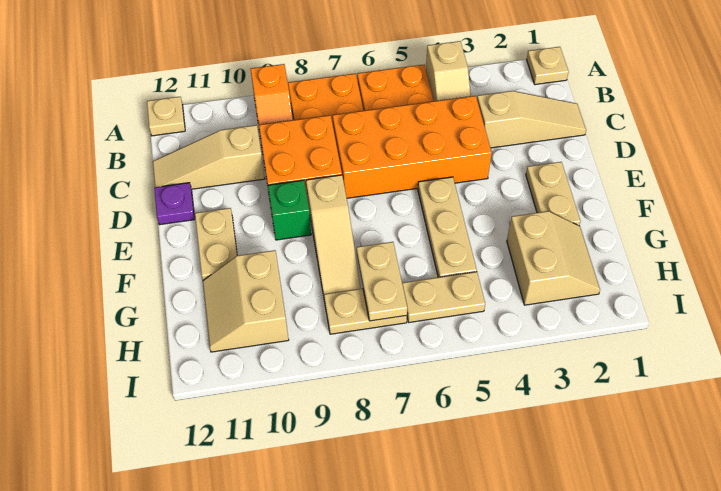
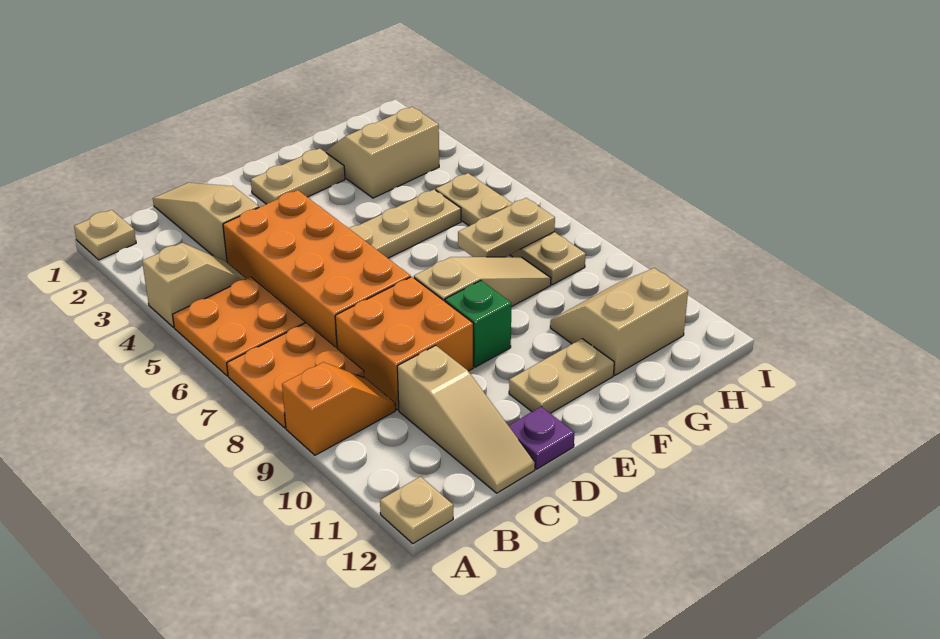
tan 2x2 slope [203,250,289,352] -> tan 2x2 slope turned to [550,268,688,375]

